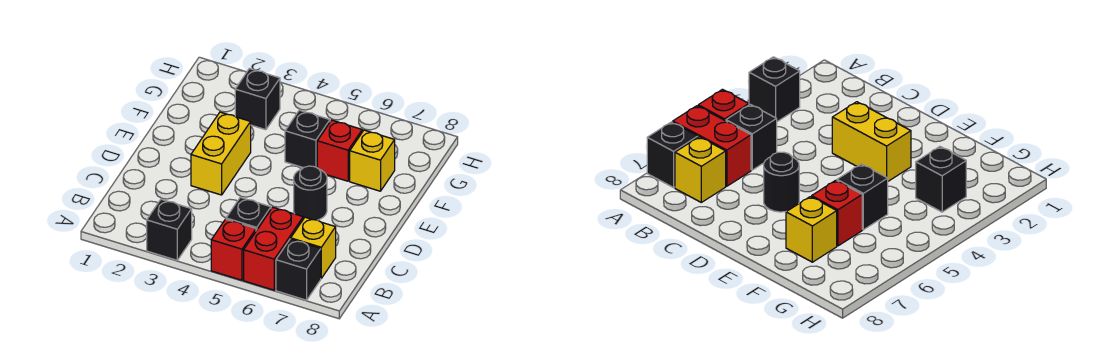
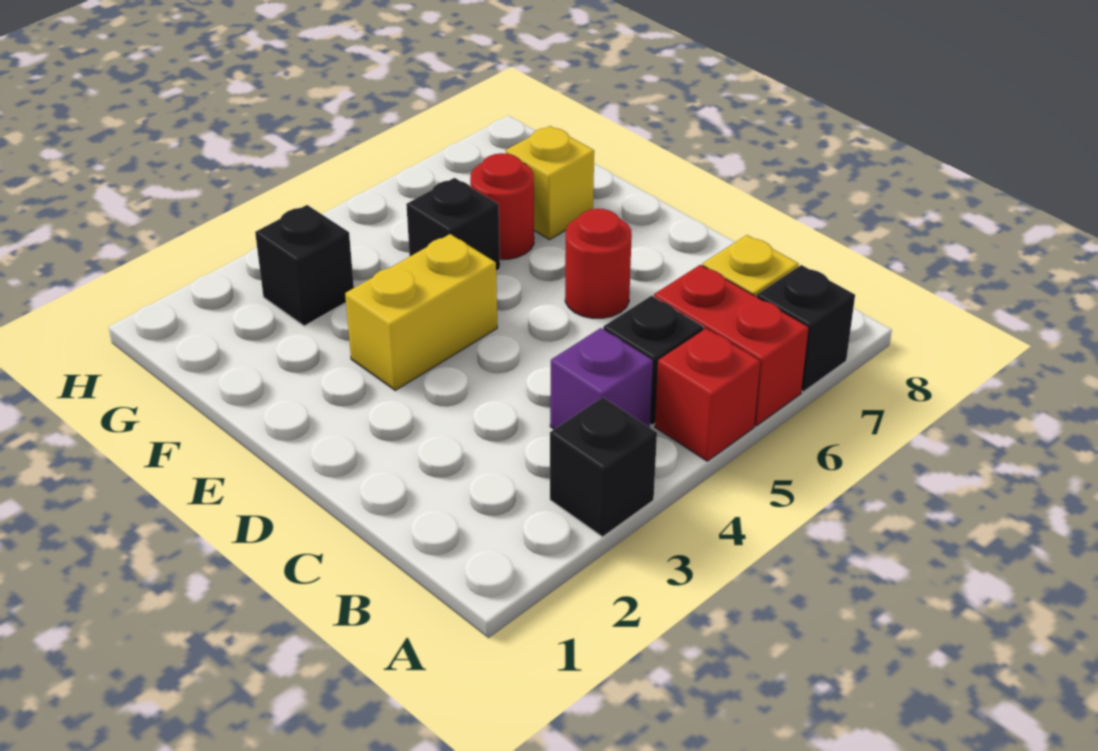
none -> purple 1x1 brick [550,328,653,429]
yellow 1x2 brick [191,112,251,195] -> yellow 1x2 brick turned to [345,234,497,390]
black 1x1 round brick [294,166,327,220] -> red 1x1 round brick [565,209,632,318]
red 1x1 brick [317,120,362,181] -> red 1x1 round brick [470,153,534,259]

